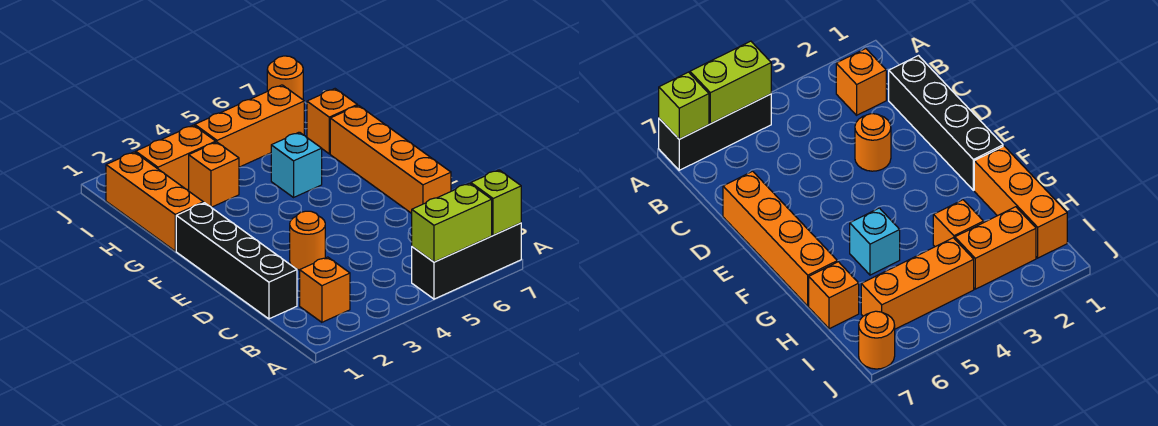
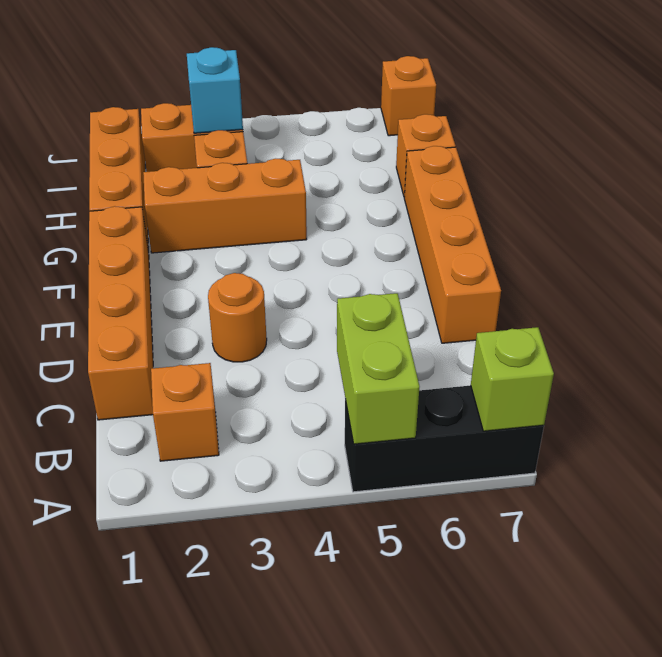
lime 1x2 brick [412,183,492,262] -> lime 1x2 brick turned to [337,293,420,444]
black 1x4 brick [176,203,297,319] -> orange 1x4 brick [88,206,153,420]
cyan 1x1 brick [271,132,322,197] -> cyan 1x1 brick moved to [187,47,243,133]
orange 1x3 brick [195,85,304,167] -> orange 1x3 brick moved to [143,159,307,253]
orange 1x1 round brick [267,56,303,100] -> orange 1x1 brick [381,56,436,136]

